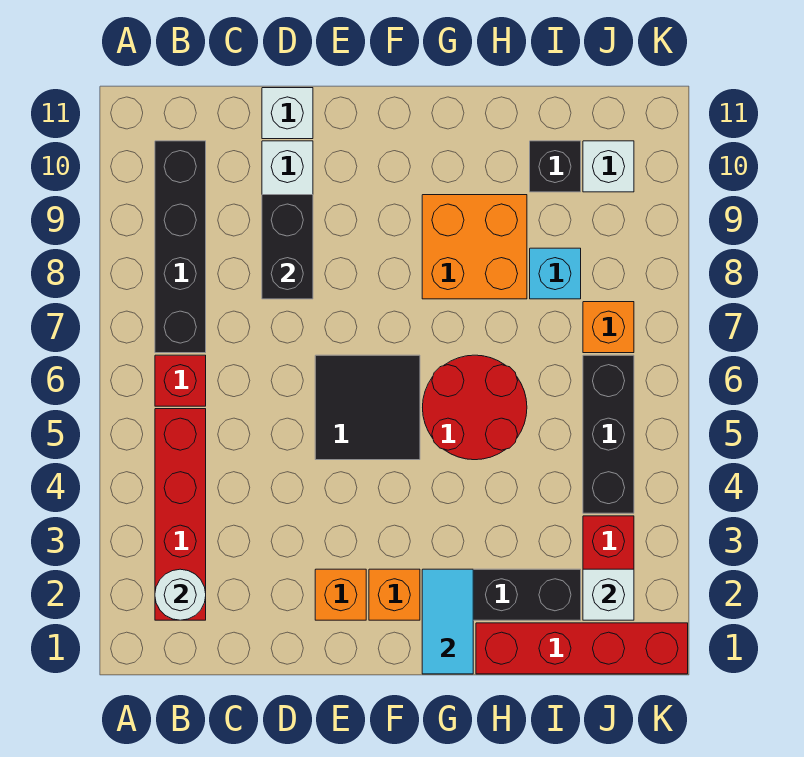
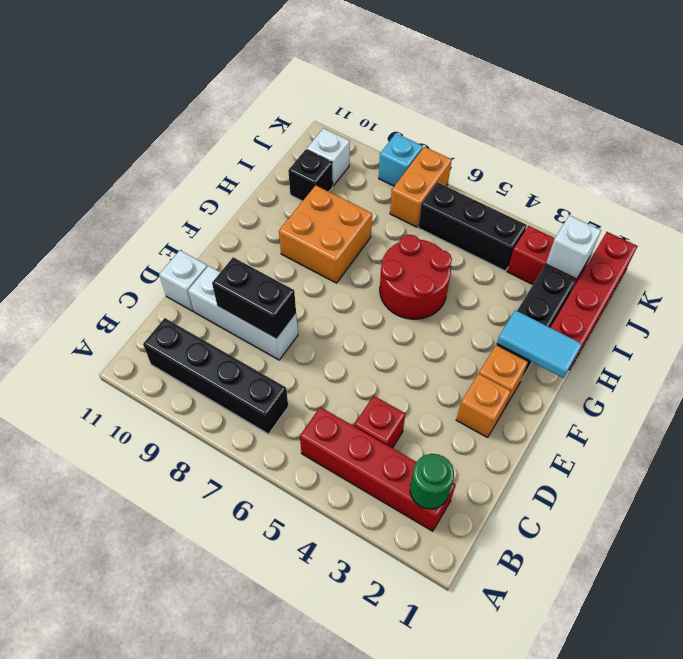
white 1x1 round brick [155,569,206,620] -> green 1x1 round brick [410,454,454,509]
red 1x1 brick [155,355,206,406] -> red 1x1 brick moved to [354,396,405,448]
black 2x2 tile [315,355,420,460] -> none
cyan 1x1 brick [530,248,581,299] -> cyan 1x1 brick moved to [379,134,423,186]
orange 1x1 brick [583,302,634,353] -> orange 1x2 brick [390,147,452,227]

